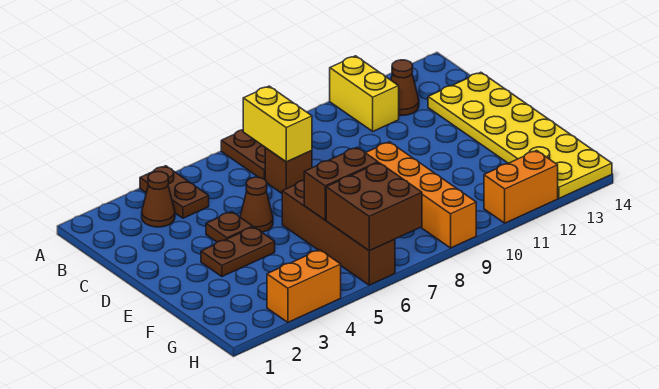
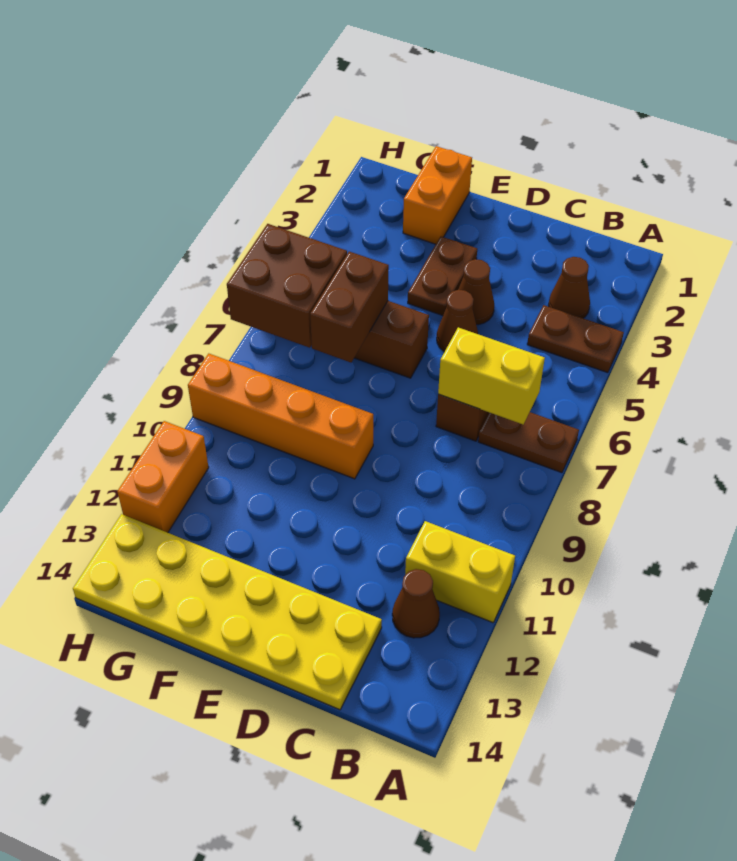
brown 1x1 plate [206,212,253,242] -> brown 1x1 cone [458,259,494,325]
orange 1x2 brick [267,250,341,322] -> orange 1x2 brick moved to [403,146,472,244]

